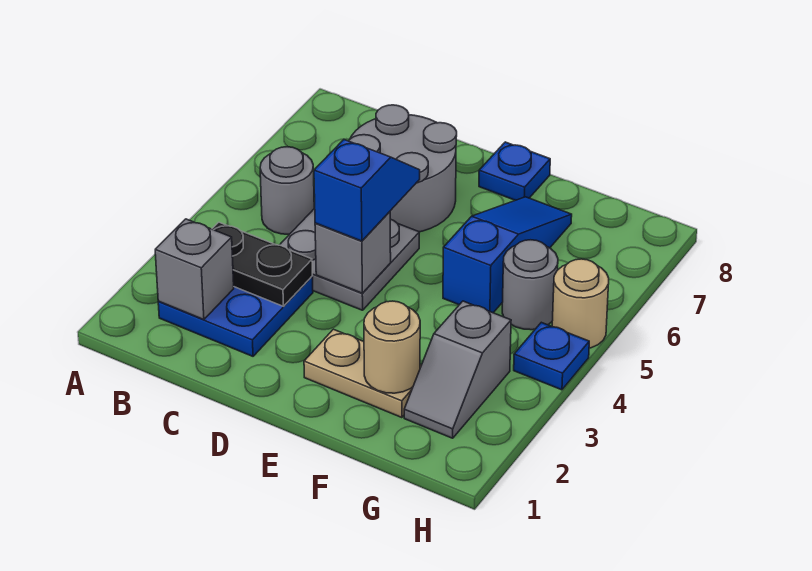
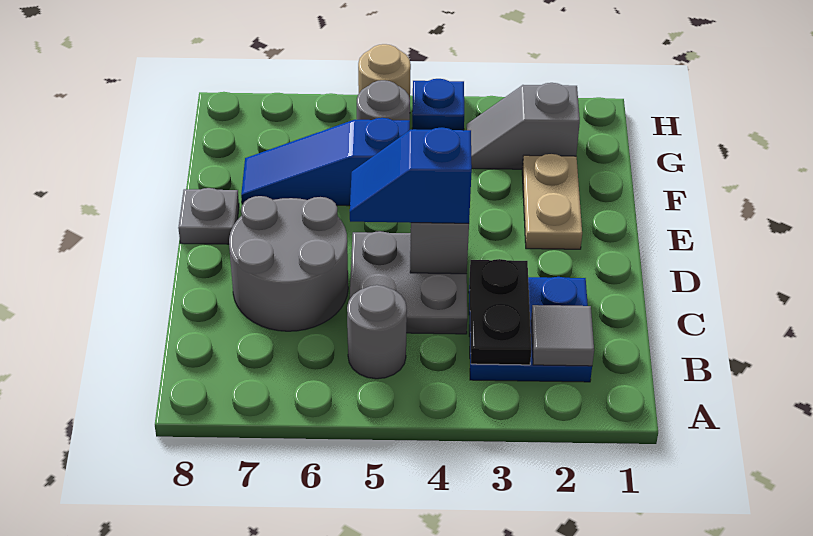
grey 1x1 brick [155,219,234,320] -> grey 1x1 tile [531,305,594,366]
blue 1x1 plate [479,142,550,200] -> grey 1x1 plate [178,188,239,244]
tan 1x1 round brick [364,301,420,393] -> none
grey 1x2 slope [404,301,511,438] -> grey 1x2 slope turned to [467,83,580,169]

